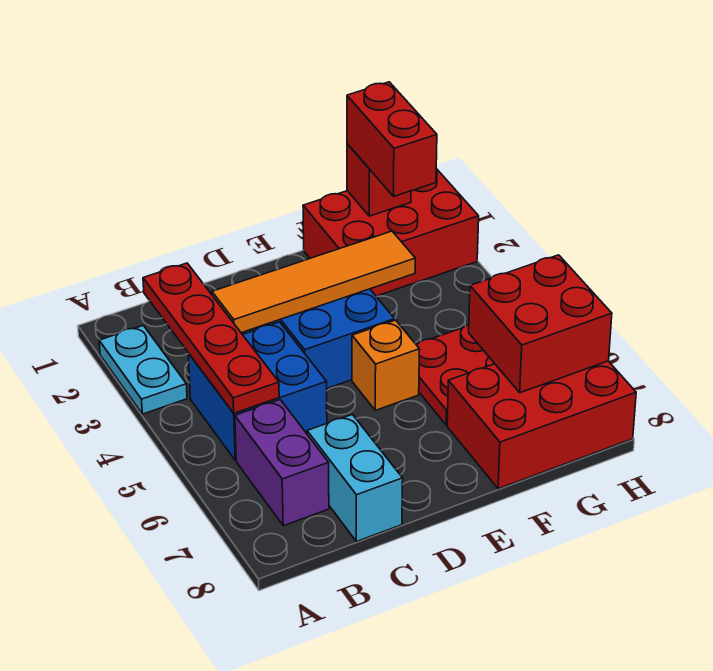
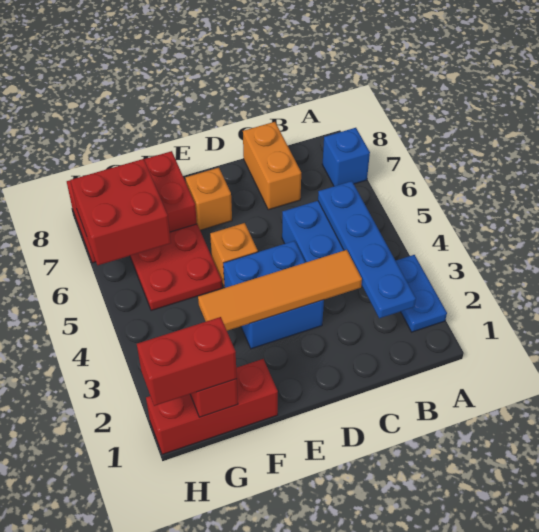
cyan 1x2 plate [99,326,187,414] -> blue 1x2 plate [396,255,447,332]
none -> blue 1x1 brick [322,128,370,186]
red 1x4 plate [143,263,279,413] -> blue 1x4 plate [318,181,416,318]
purple 1x2 brick [235,400,329,526] -> none
cyan 1x2 brick [307,414,403,542] -> orange 1x2 brick [243,122,301,210]
none -> orange 1x1 brick [185,168,232,230]
red 2x3 brick [303,169,479,296] -> red 1x3 brick [146,359,278,454]
red 1x2 brick [347,82,437,197] -> red 1x2 brick turned to [137,317,237,406]

